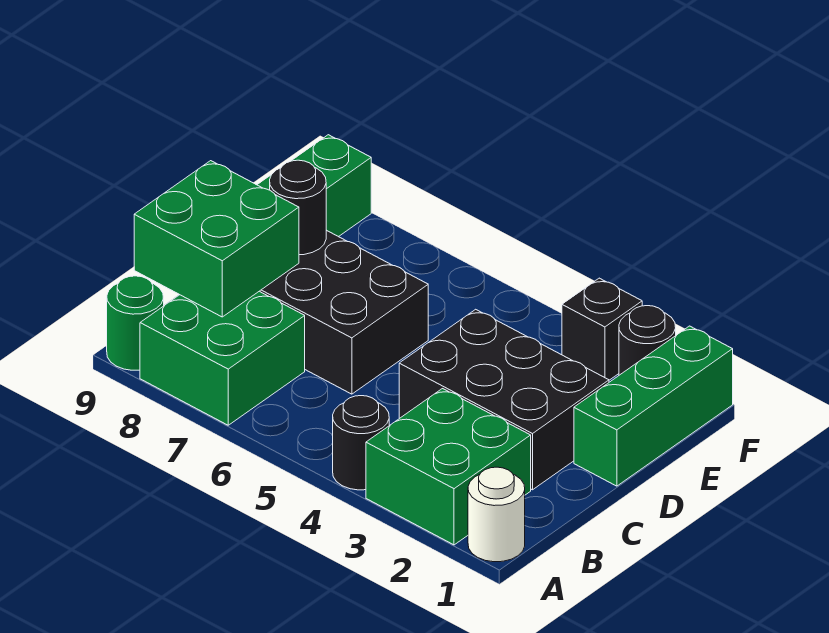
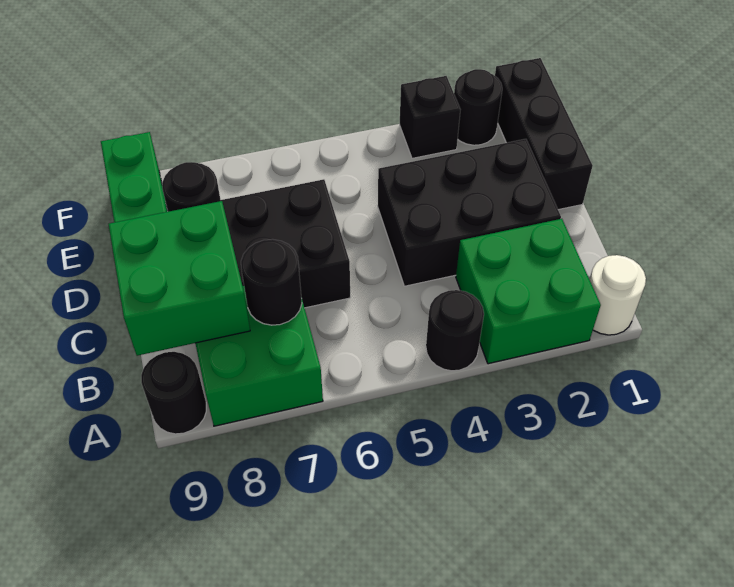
green 1x1 round brick [107,276,164,370] -> black 1x1 round brick [141,352,206,434]
none -> black 1x1 round brick [241,239,302,325]
green 1x3 brick [574,326,733,486] -> black 1x3 brick [495,58,593,210]

